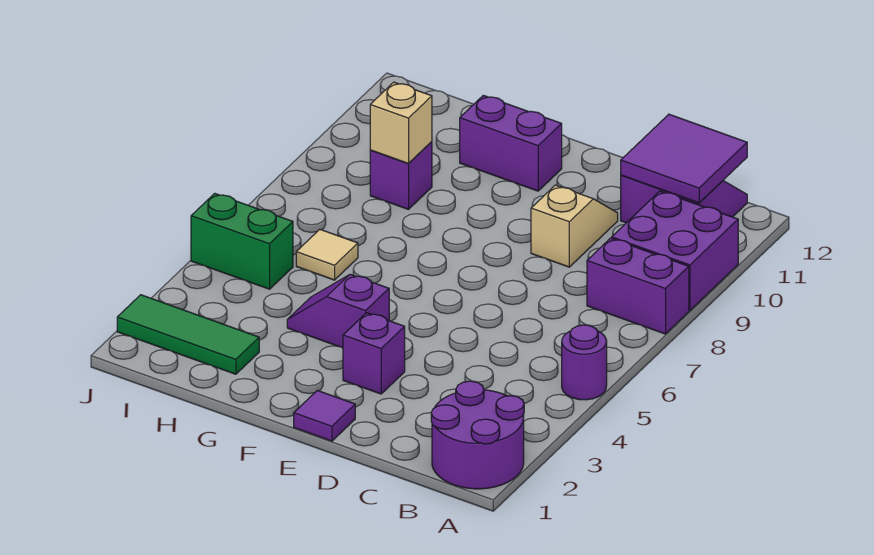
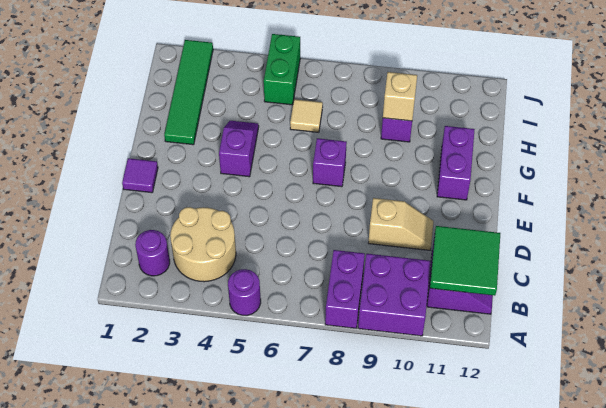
purple 2x2 round brick [431,381,524,489] -> purple 1x1 round brick [135,230,170,276]
none -> tan 2x2 round brick [170,207,236,282]
purple 2x2 tile [621,114,747,203] -> green 2x2 tile [430,226,500,296]
purple 1x1 brick [343,313,405,394] -> purple 1x1 brick moved to [313,138,347,187]
green 1x3 tile [117,295,259,374] -> green 1x4 tile [164,40,213,145]

